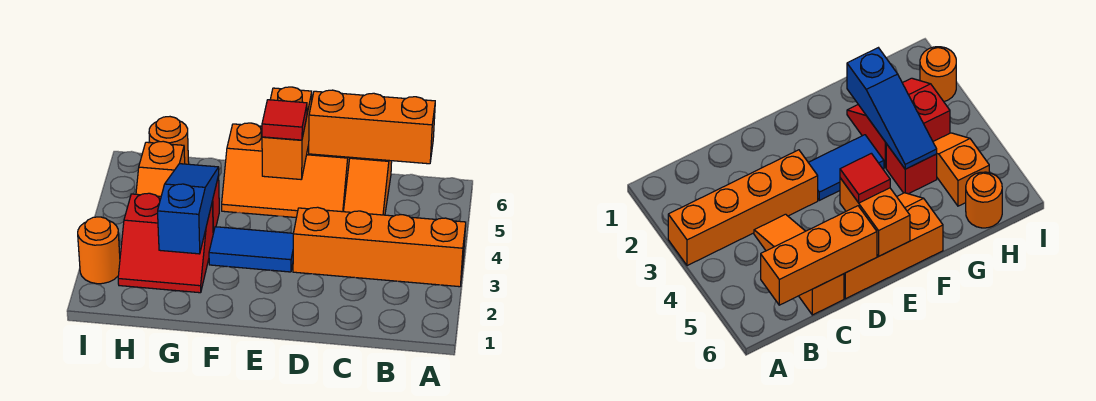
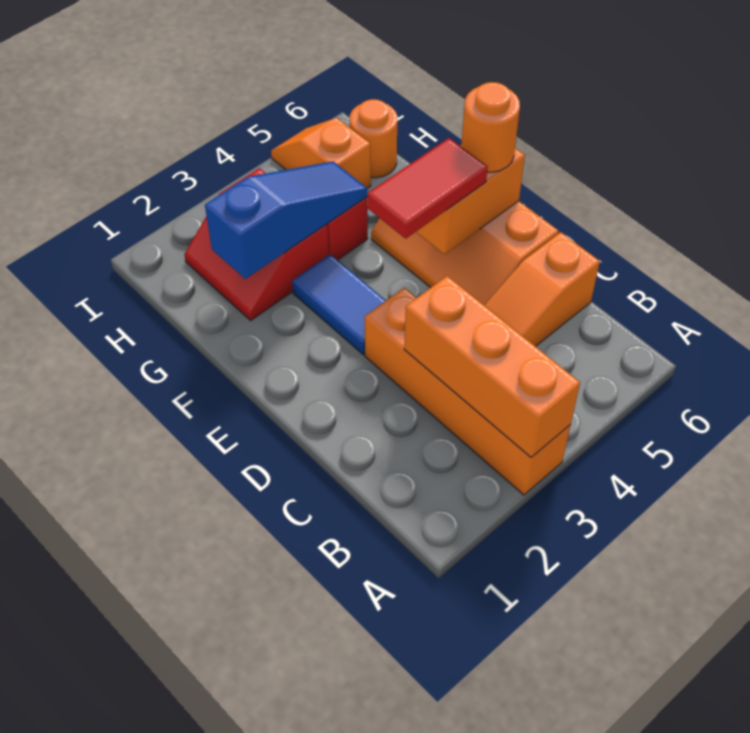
orange 1x3 brick [309,90,435,164] -> orange 1x3 brick moved to [404,276,580,457]
red 1x1 tile [262,100,307,140] -> red 1x2 tile [367,138,488,238]
orange 1x2 slope [136,141,185,196] -> orange 1x2 slope turned to [271,118,371,188]
orange 1x1 round brick [78,217,120,284] -> orange 1x1 round brick moved to [461,82,520,172]

